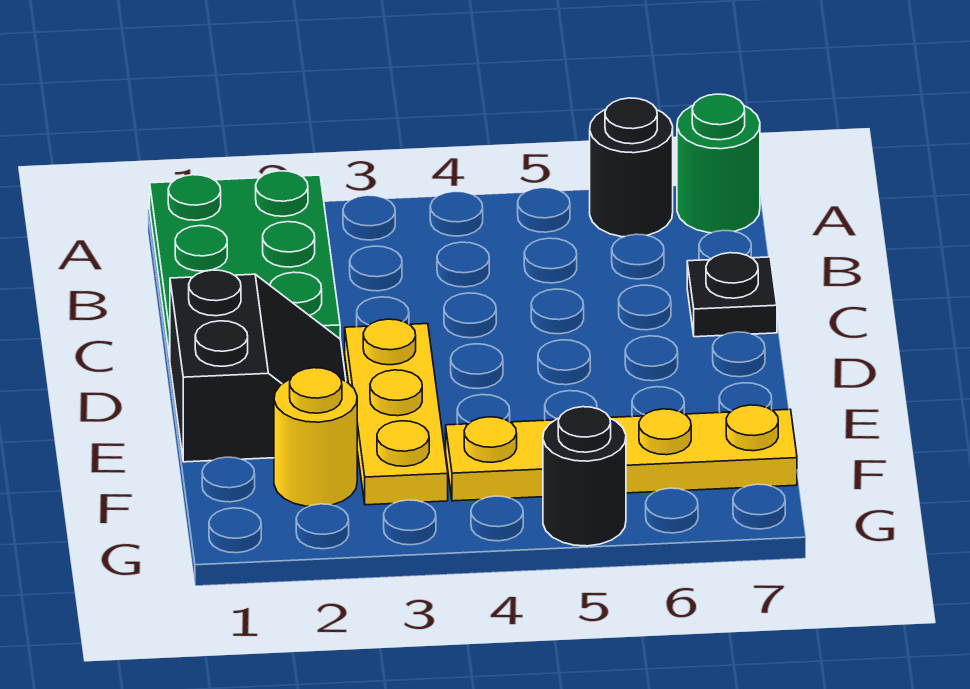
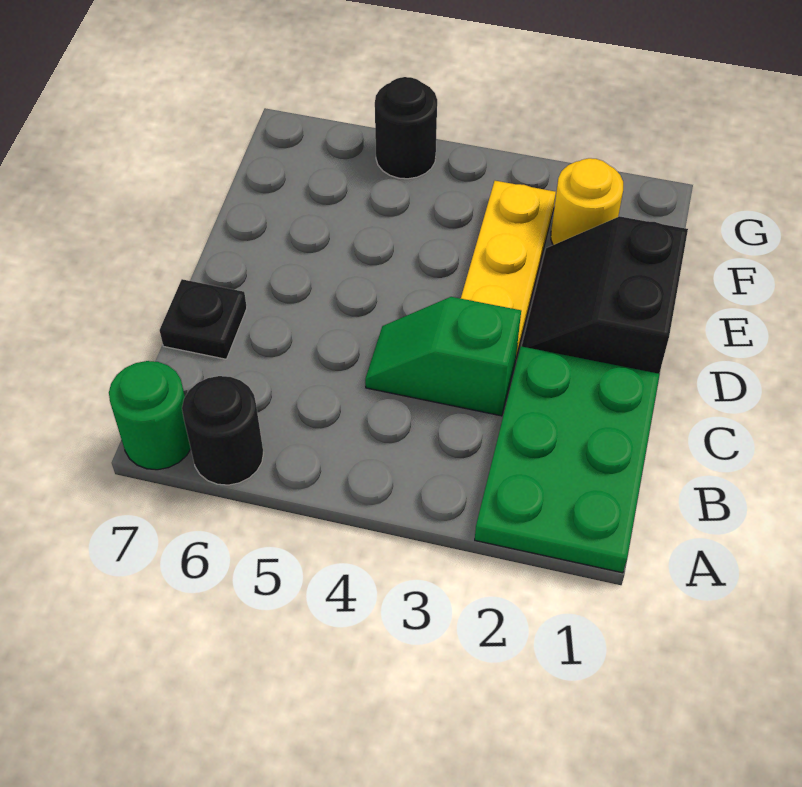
none -> green 1x2 slope [365,297,521,416]
yellow 1x4 plate [446,405,797,501] -> none

